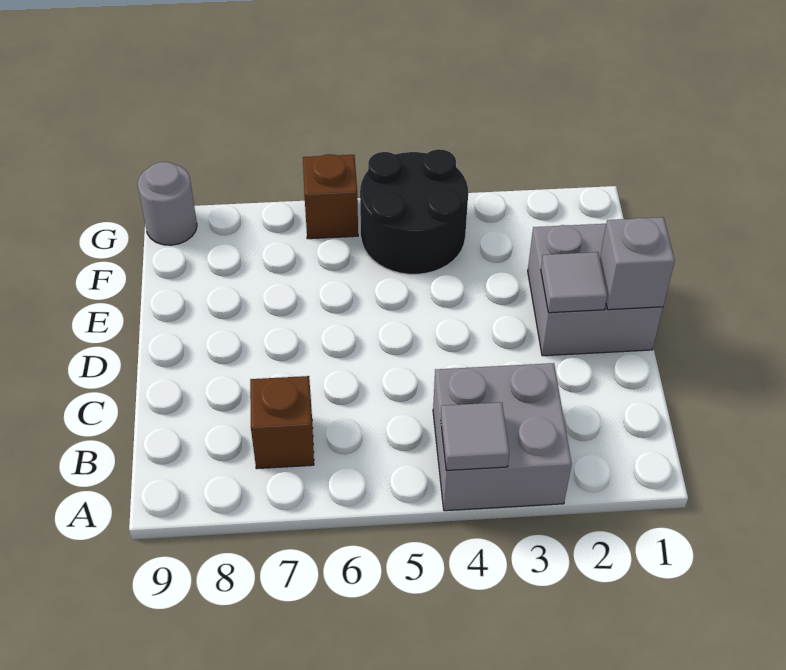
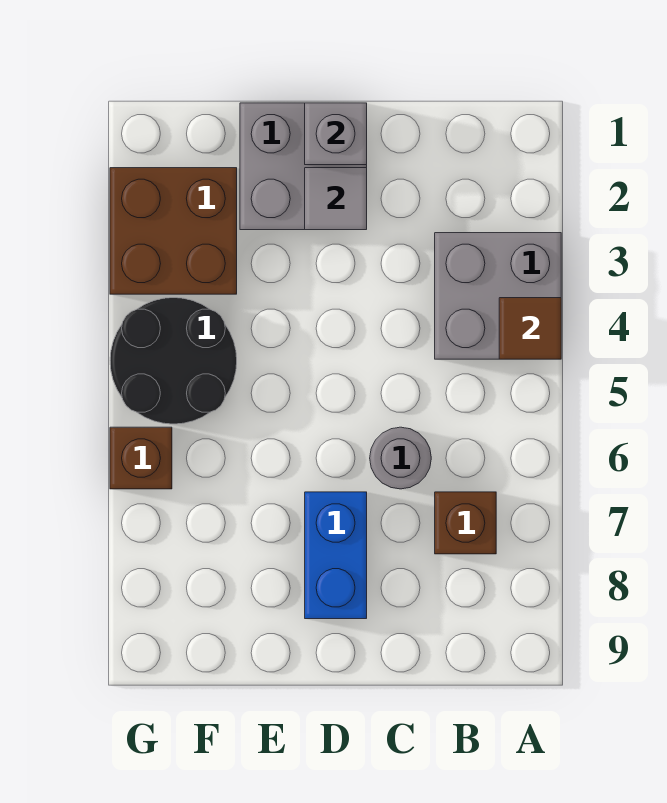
grey 1x1 tile [441,402,509,471] -> brown 1x1 tile [499,298,561,359]
none -> blue 1x2 brick [305,492,367,619]
none -> brown 2x2 brick [110,168,237,294]
grey 1x1 round brick [138,162,197,245] -> grey 1x1 round brick moved to [370,427,431,489]

